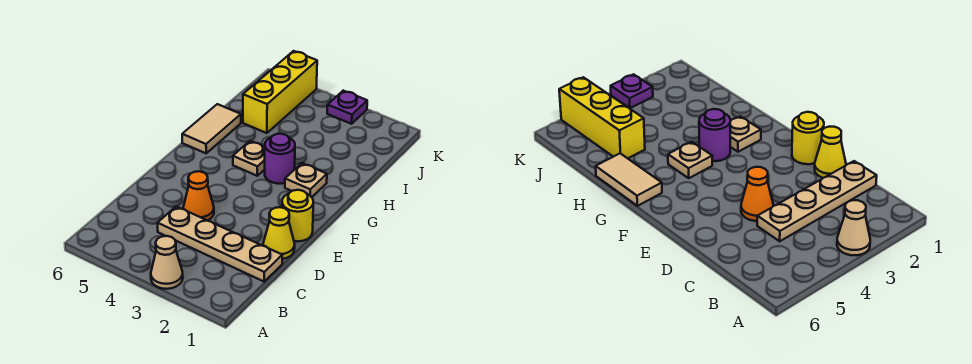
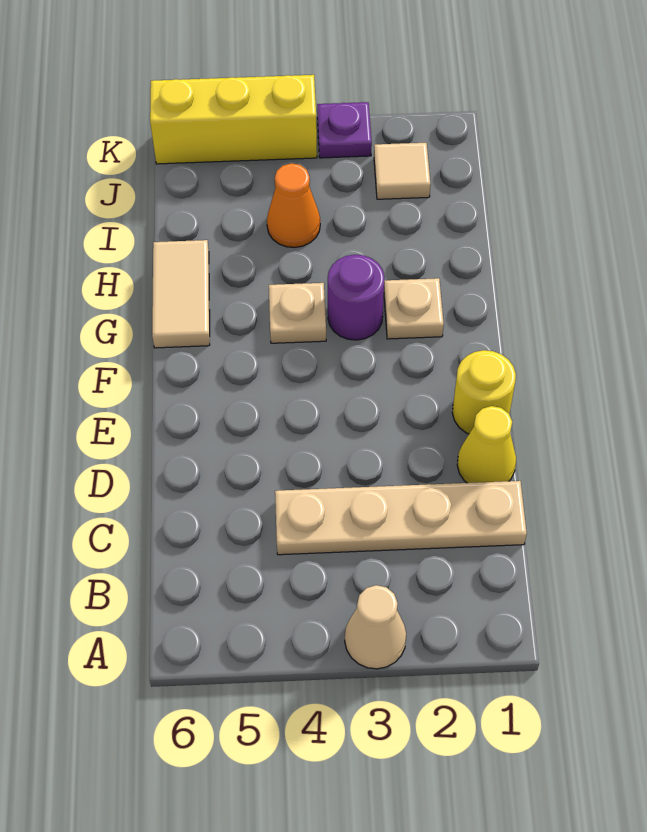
orange 1x1 cone [183,171,214,221] -> orange 1x1 cone moved to [267,163,320,248]
yellow 1x3 brick [243,51,317,133] -> yellow 1x3 brick turned to [150,75,317,164]
none -> tan 1x1 tile [374,143,431,199]

